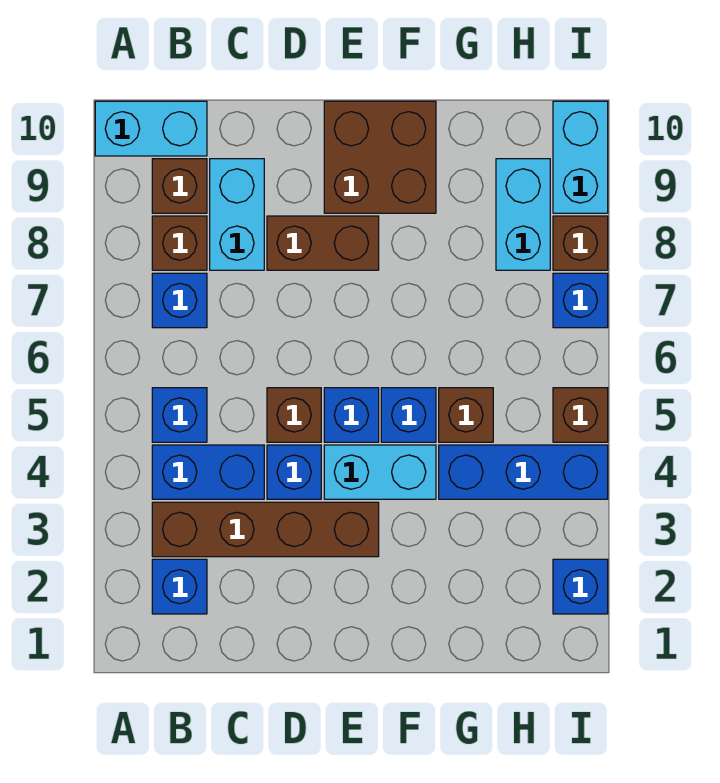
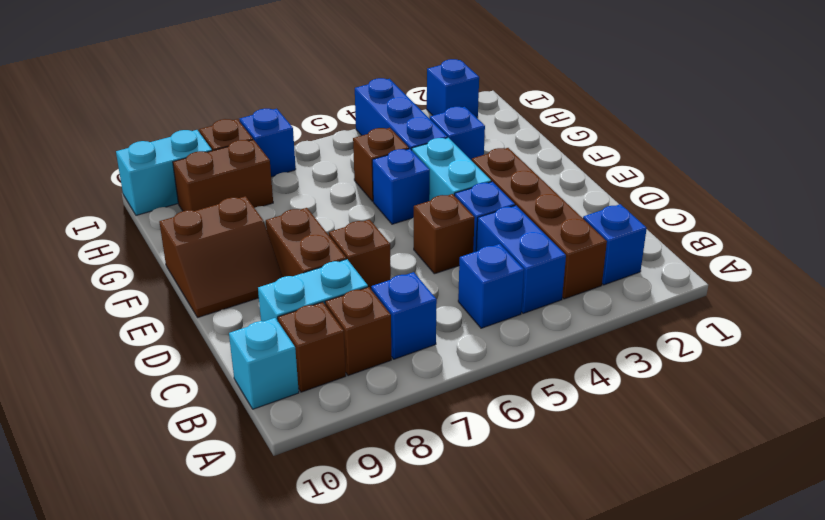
cyan 1x2 brick [95,101,207,156] -> cyan 1x1 brick [229,318,299,409]
blue 1x1 brick [324,388,379,442] -> blue 1x1 brick moved to [429,107,485,161]
brown 2x2 brick [324,101,436,213] -> brown 2x2 slope [159,196,283,318]
cyan 1x2 brick [496,159,550,270] -> brown 1x2 brick [173,140,273,211]
brown 1x1 brick [553,388,608,442] -> brown 1x1 brick moved to [329,220,391,289]

